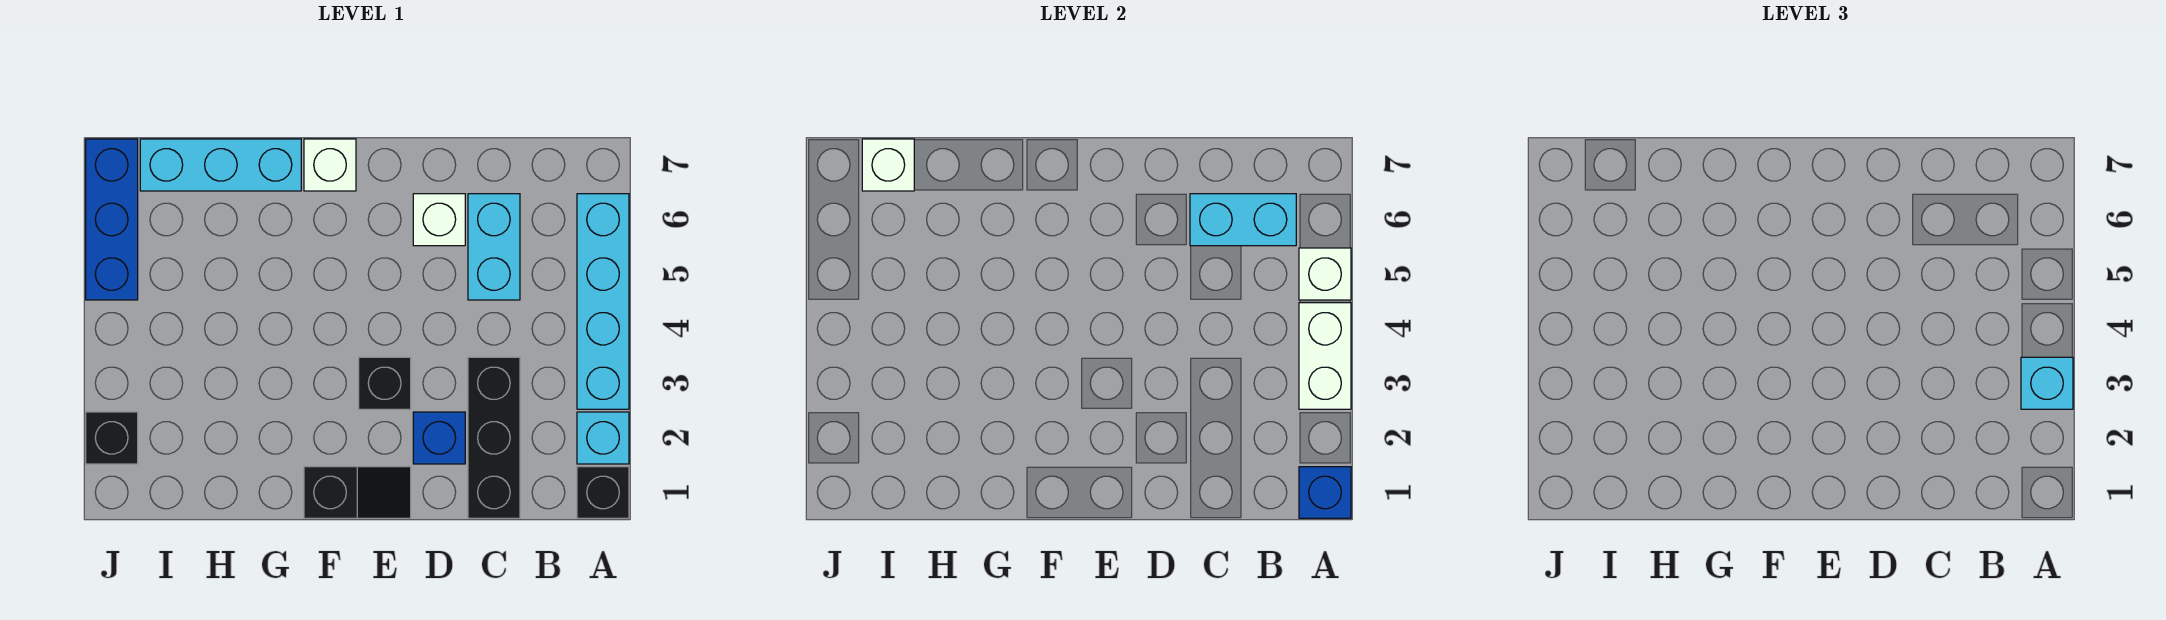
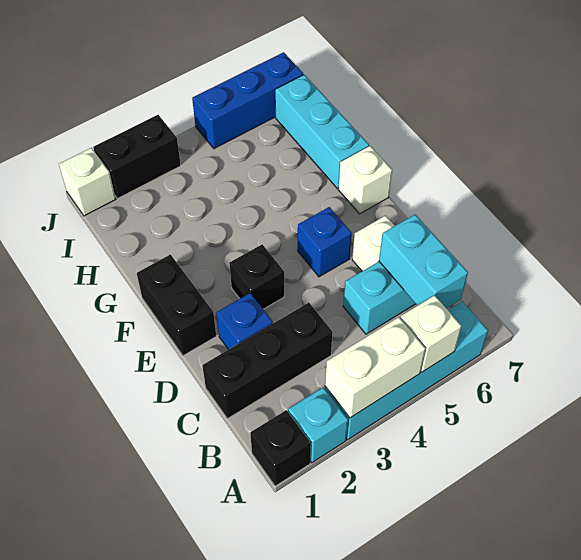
blue 1x1 brick [1299,467,1351,518] -> blue 1x1 brick moved to [298,207,352,277]
cyan 1x1 brick [2021,357,2073,409] -> none
black 1x2 slope [304,467,411,518] -> black 1x2 brick [137,254,216,356]
white 1x1 brick [862,139,914,191] -> white 1x1 brick moved to [59,148,116,216]
black 1x1 brick [86,412,138,464] -> black 1x2 brick [93,115,181,199]

